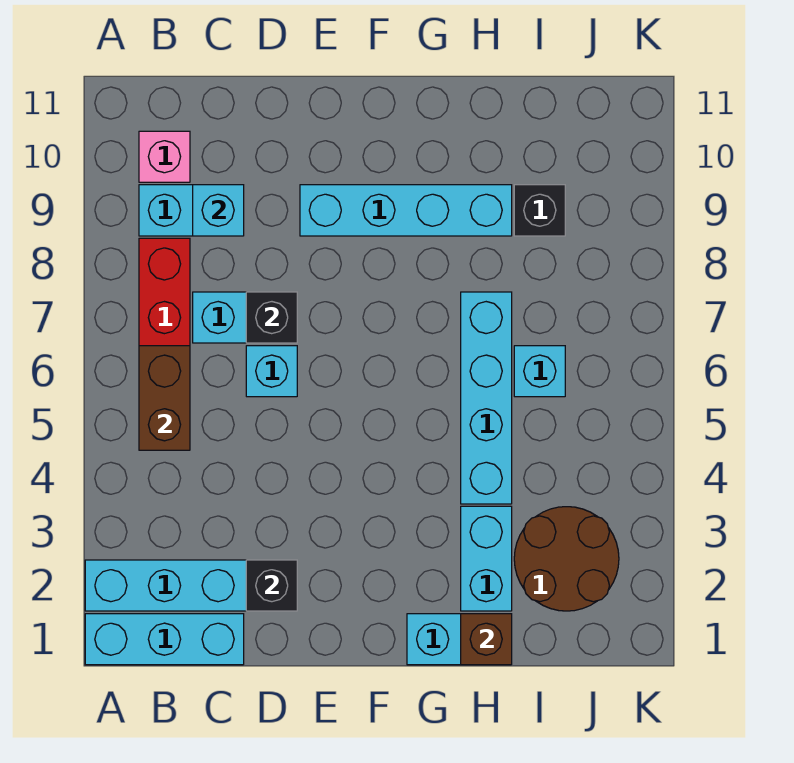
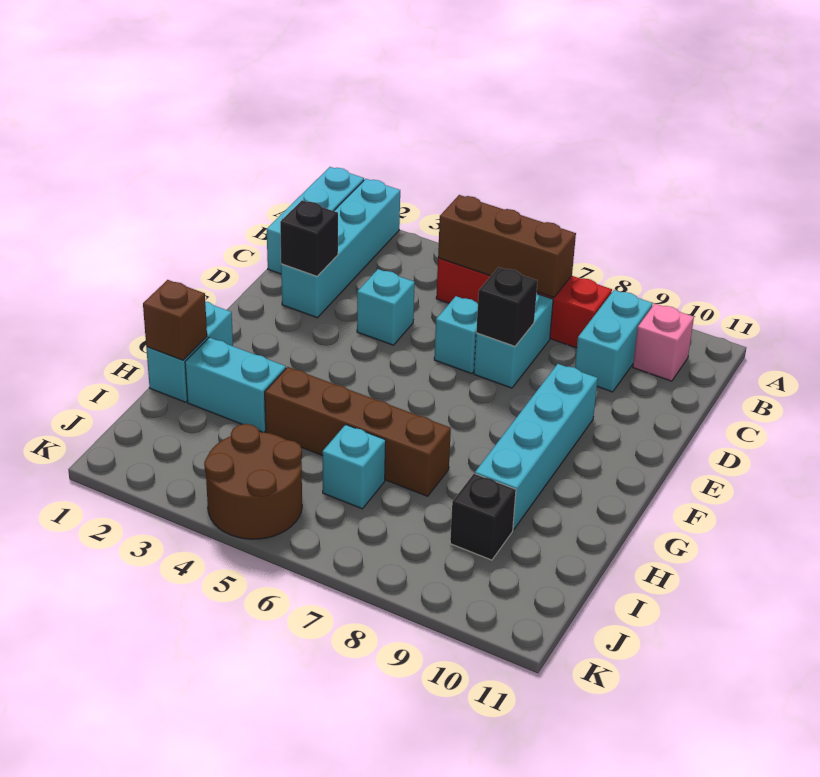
brown 1x2 brick [139,346,190,450] -> brown 1x3 brick [438,195,576,297]
cyan 1x1 brick [193,185,244,236] -> cyan 1x1 brick moved to [357,269,415,345]
cyan 1x4 brick [461,292,512,504] -> brown 1x4 brick [265,367,451,496]
brown 2x2 round brick [514,507,619,611] -> brown 2x2 round brick moved to [204,424,302,539]

